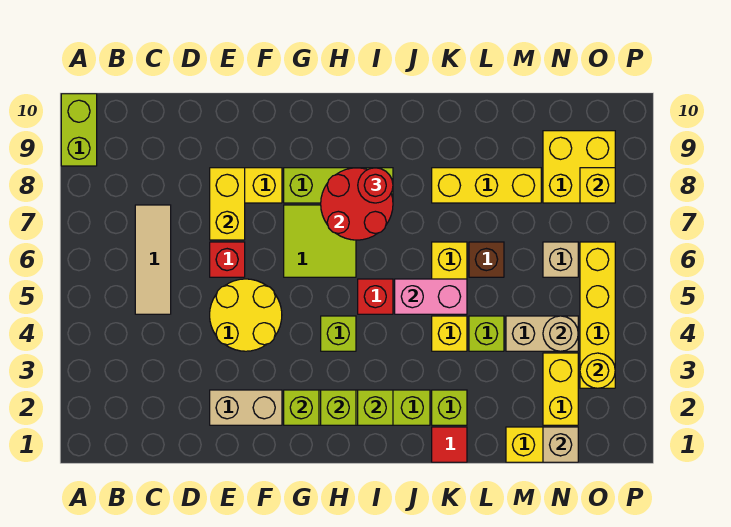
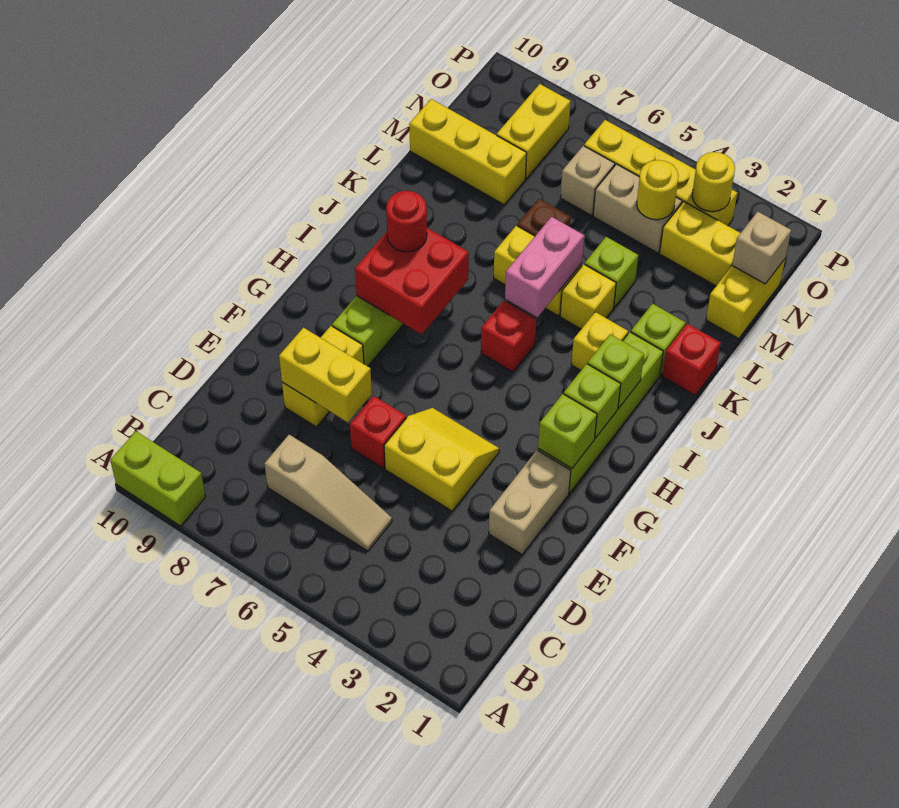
tan 1x3 tile [135,205,171,314] -> tan 1x3 slope [264,435,392,551]
yellow 2x2 round brick [210,279,282,351] -> yellow 2x2 slope [384,408,499,511]
lime 2x2 tile [284,205,356,277] -> none
lime 1x1 brick [321,316,356,351] -> none
red 2x2 round brick [321,168,393,240] -> red 2x2 brick [355,228,469,334]
red 1x1 tile [432,427,467,462] -> red 1x1 brick [662,324,721,395]
yellow 1x3 brick [432,168,541,203] -> yellow 1x3 brick turned to [409,99,527,205]
tan 1x2 brick [506,316,578,351] -> tan 1x2 brick turned to [593,164,682,253]
tan 1x1 round brick [543,316,578,351] -> yellow 1x1 round brick [637,160,679,220]
yellow 2x2 brick [543,131,615,203] -> yellow 1x2 brick [497,84,571,179]
yellow 1x1 brick [580,168,615,203] -> yellow 1x1 brick moved to [571,312,628,370]

